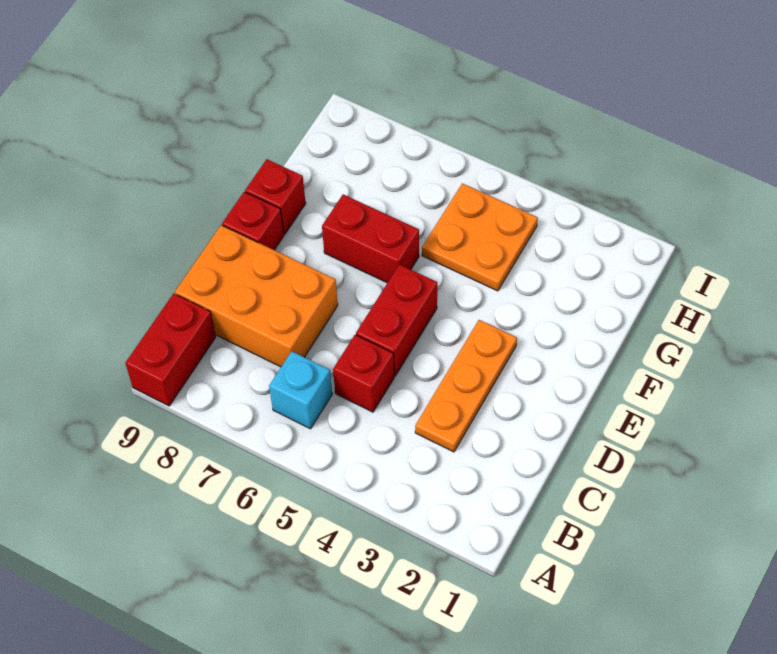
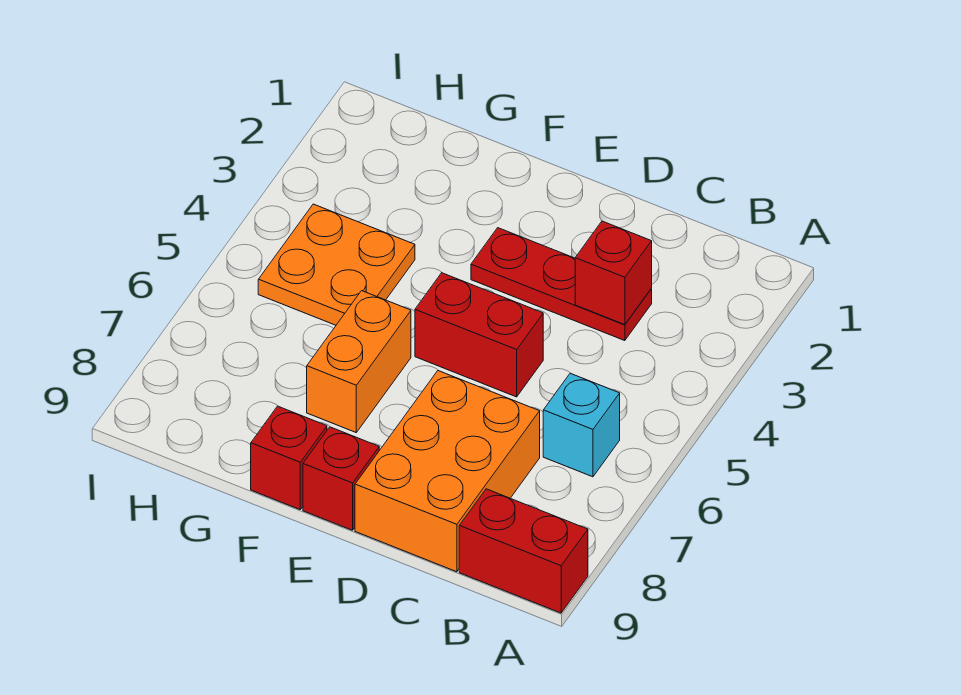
orange 1x3 plate [415,320,517,452] -> red 1x3 plate [471,228,652,341]
red 1x1 brick [333,335,394,412] -> red 1x1 brick moved to [575,221,652,325]
red 1x2 brick [322,194,419,283] -> orange 1x2 brick [307,291,411,432]

